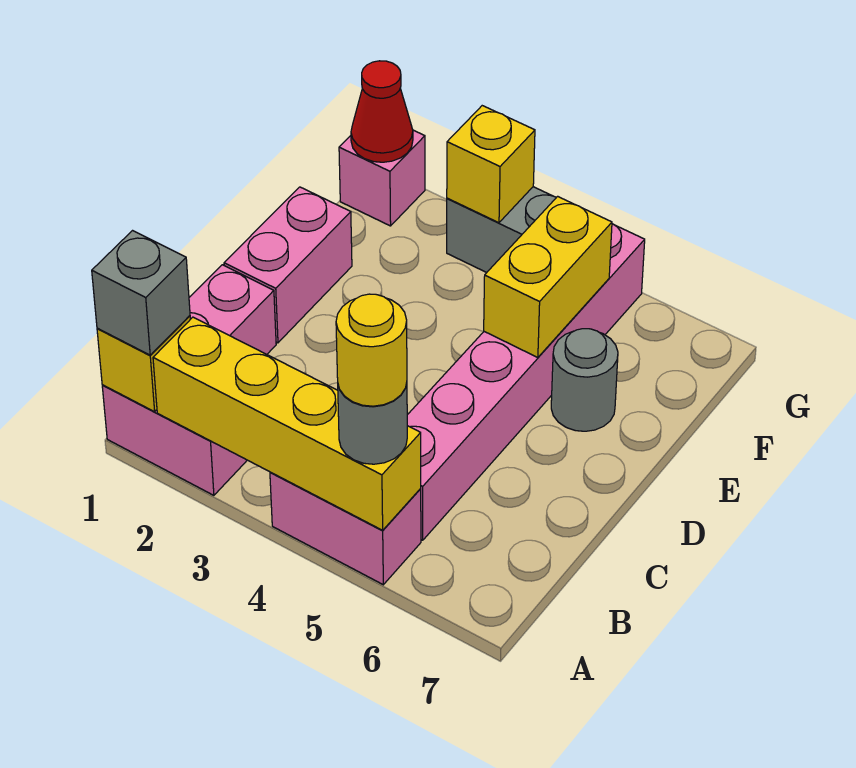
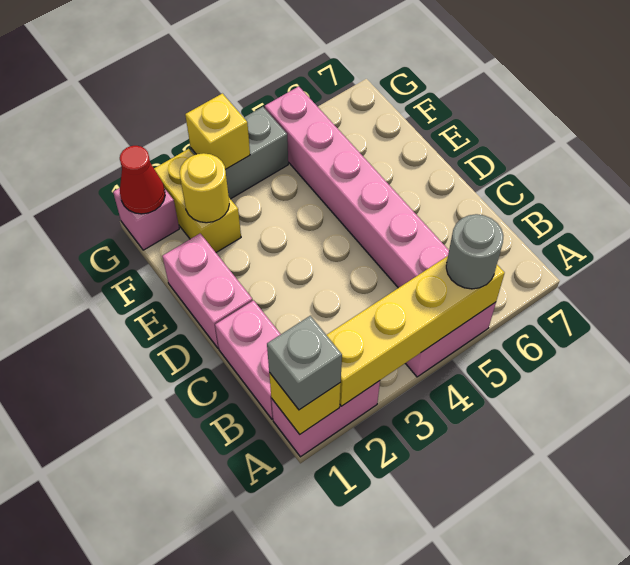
yellow 1x1 round brick [336,294,407,406] -> yellow 1x1 round brick moved to [180,153,229,223]
yellow 1x2 brick [484,196,612,358] -> yellow 1x2 brick moved to [154,149,241,252]
grey 1x1 round brick [551,329,618,431] -> none

